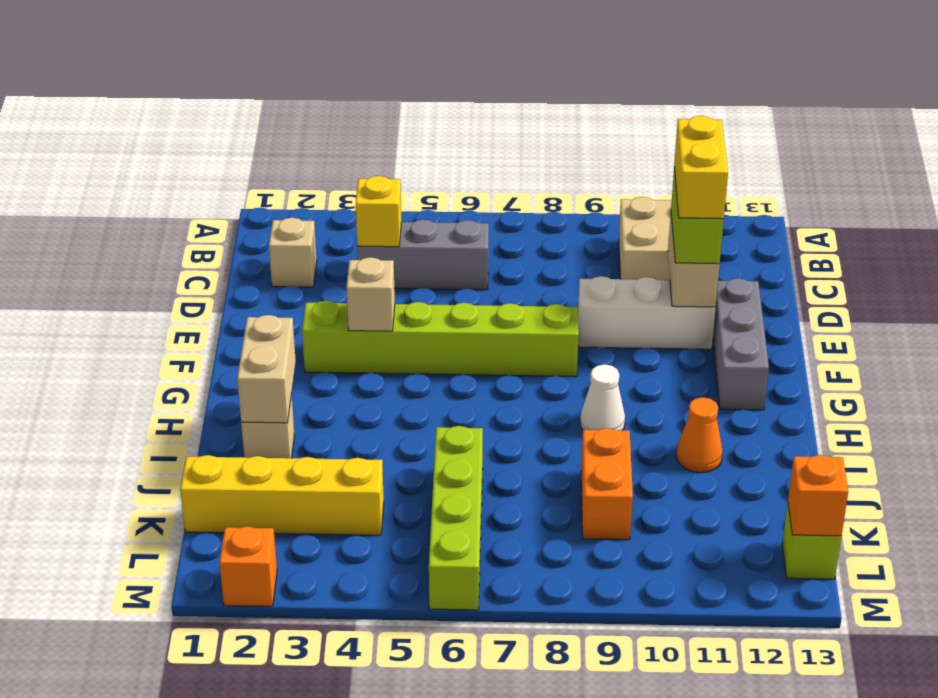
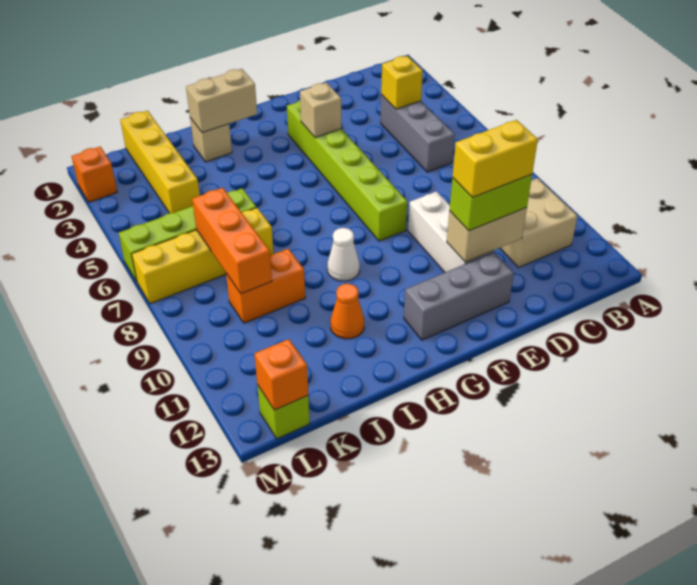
tan 1x1 brick [269,218,317,287] -> none
none -> yellow 1x4 brick [132,208,274,304]
none -> orange 1x3 brick [192,188,272,294]

